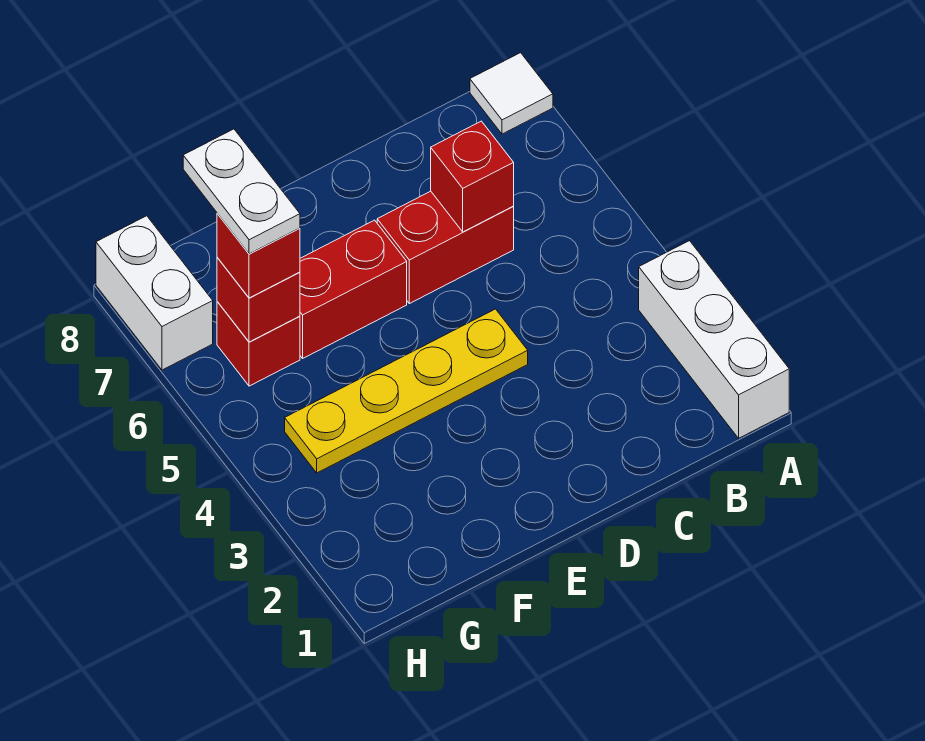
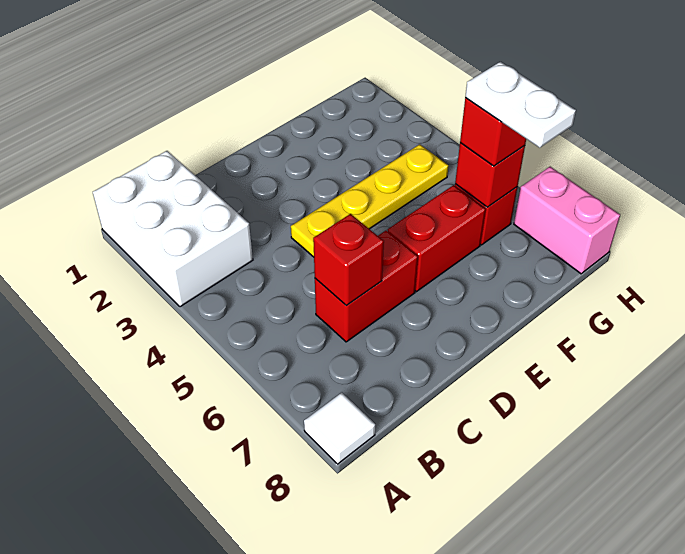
white 1x3 brick [639,241,789,438] -> white 2x3 brick [93,151,253,307]
white 1x2 brick [96,216,213,370] -> pink 1x2 brick [514,167,620,274]

